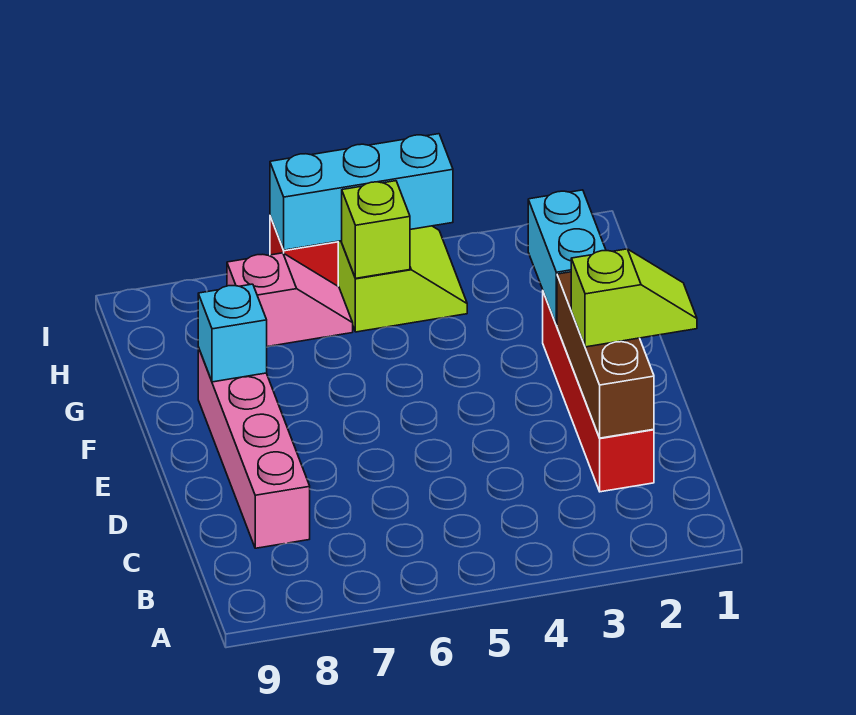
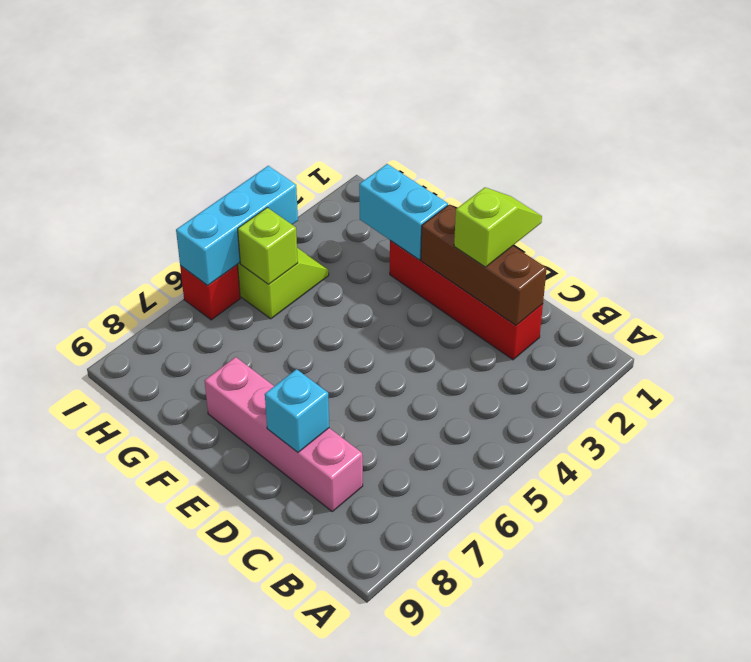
cyan 1x1 brick [198,284,267,382] -> cyan 1x1 brick moved to [265,369,329,452]
pink 1x2 slope [227,253,353,347] -> none

